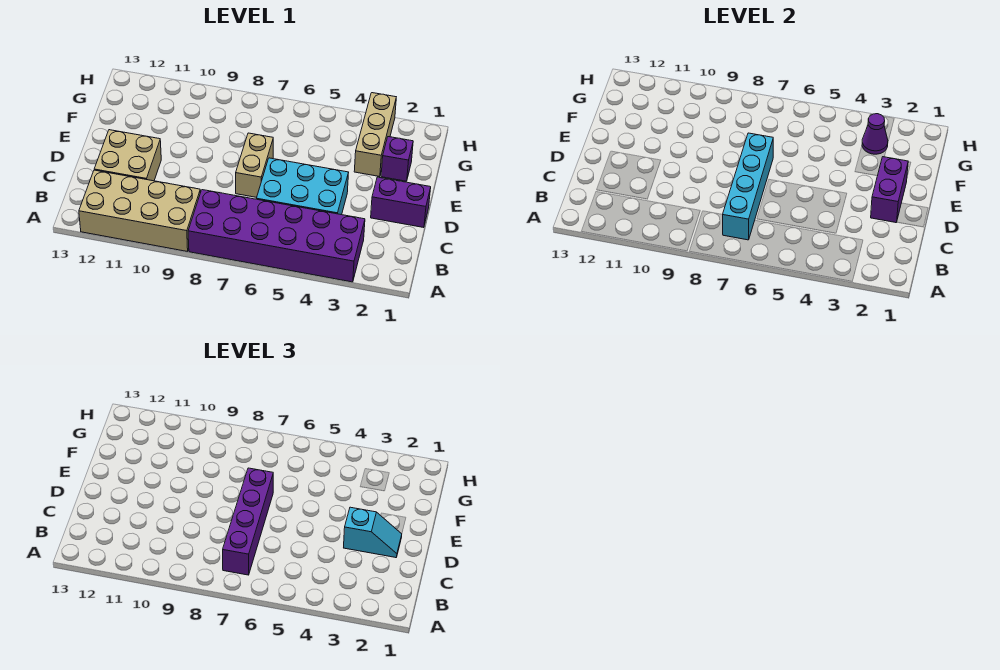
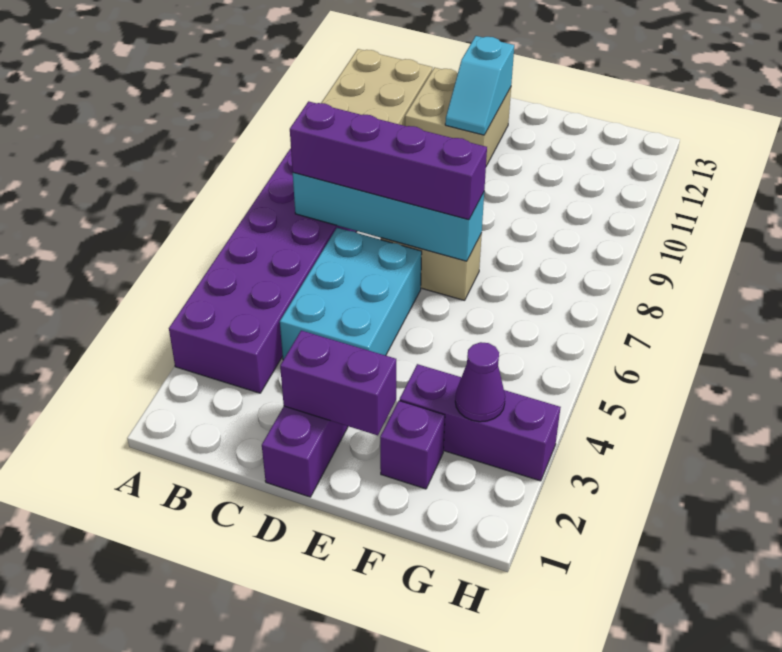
cyan 1x2 slope [344,507,402,558] -> cyan 1x2 slope moved to [445,36,514,135]
tan 1x3 brick [354,93,396,177] -> purple 1x3 brick [400,364,561,481]

